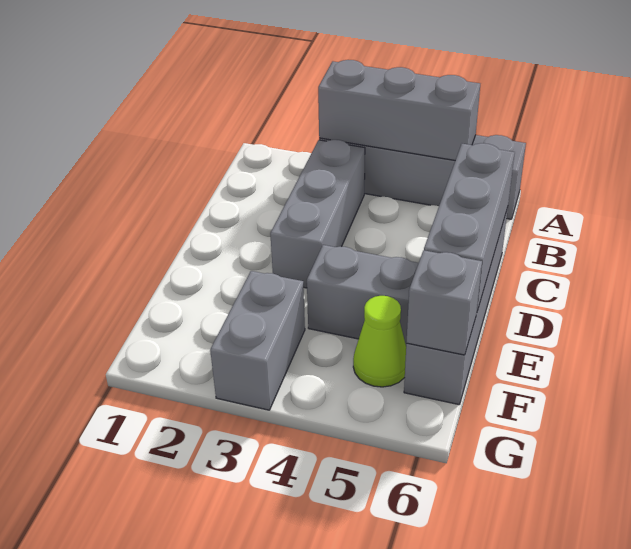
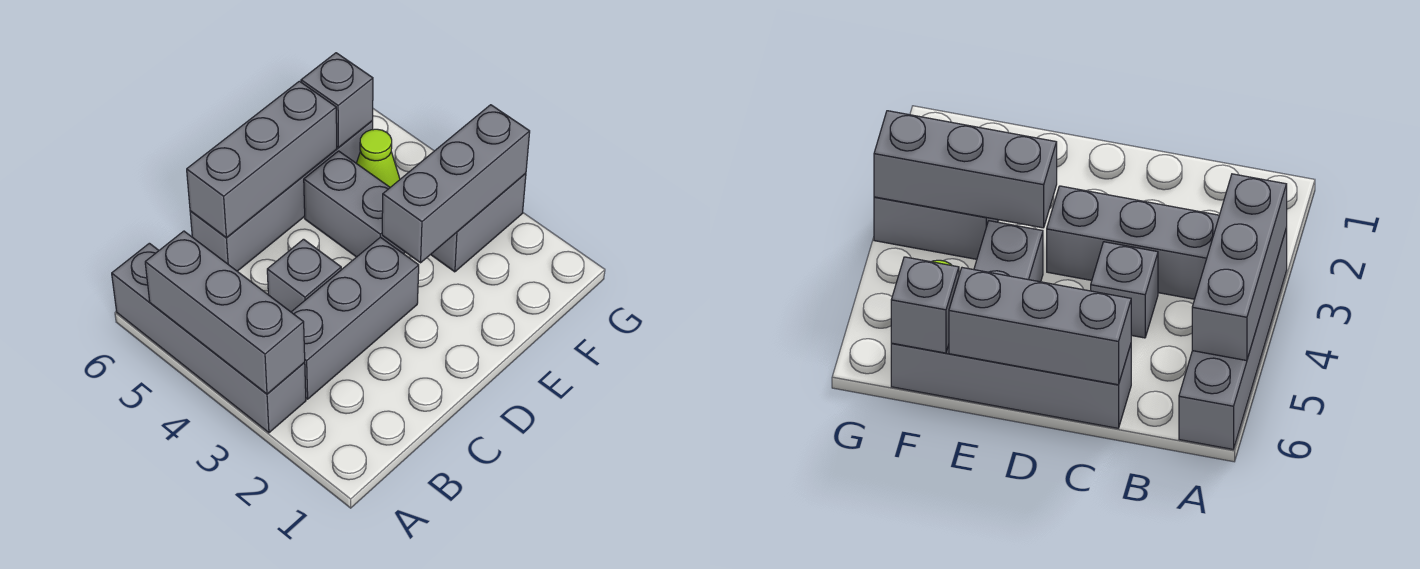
none -> grey 1x1 brick [267,239,341,312]
none -> grey 1x3 brick [382,105,530,263]

